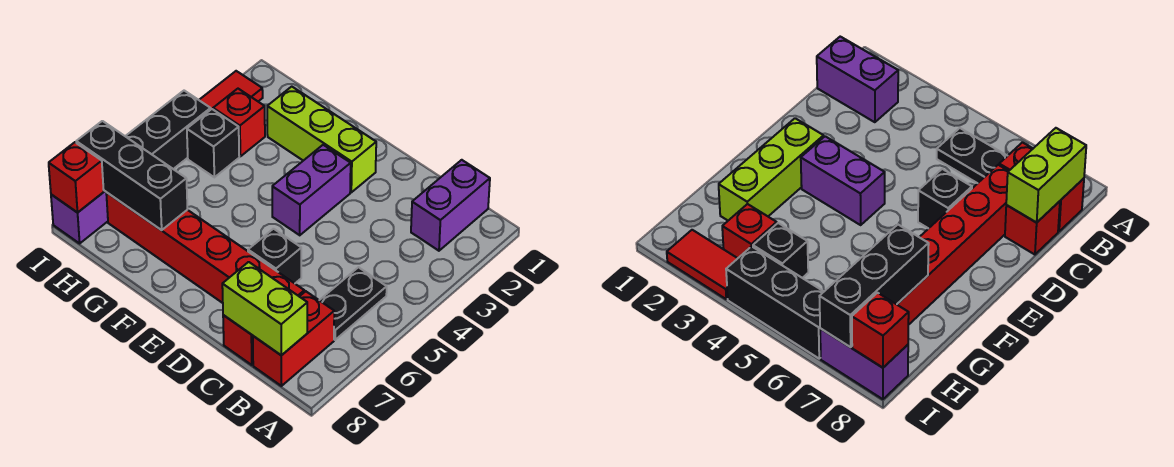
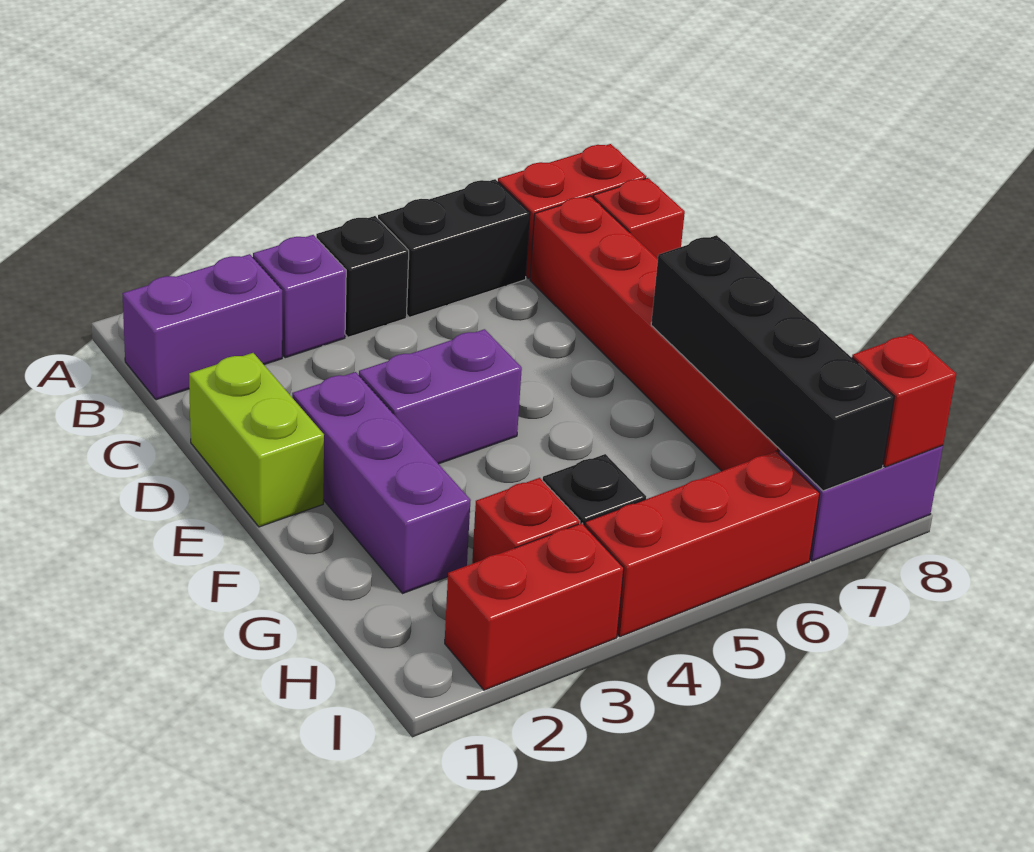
none -> purple 1x1 brick [253,235,346,358]
black 1x2 plate [319,267,387,340] -> black 1x2 brick [378,179,530,317]
lime 1x2 brick [222,262,307,355] -> lime 1x2 brick moved to [189,353,324,527]
black 1x1 brick [248,229,301,283] -> black 1x1 brick moved to [316,216,409,337]
lime 1x3 brick [267,87,376,192] -> purple 1x3 brick [292,372,471,593]
black 1x3 brick [76,121,188,230] -> black 1x4 brick [651,235,894,491]
red 1x2 tile [199,71,263,109] -> red 1x2 brick [445,523,624,690]
black 1x3 brick [125,91,211,169] -> red 1x3 brick [585,451,820,637]

